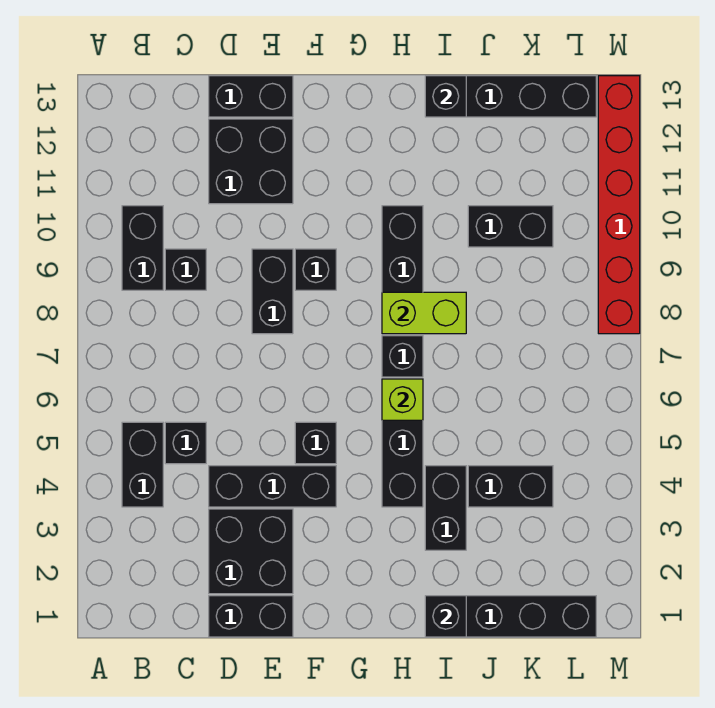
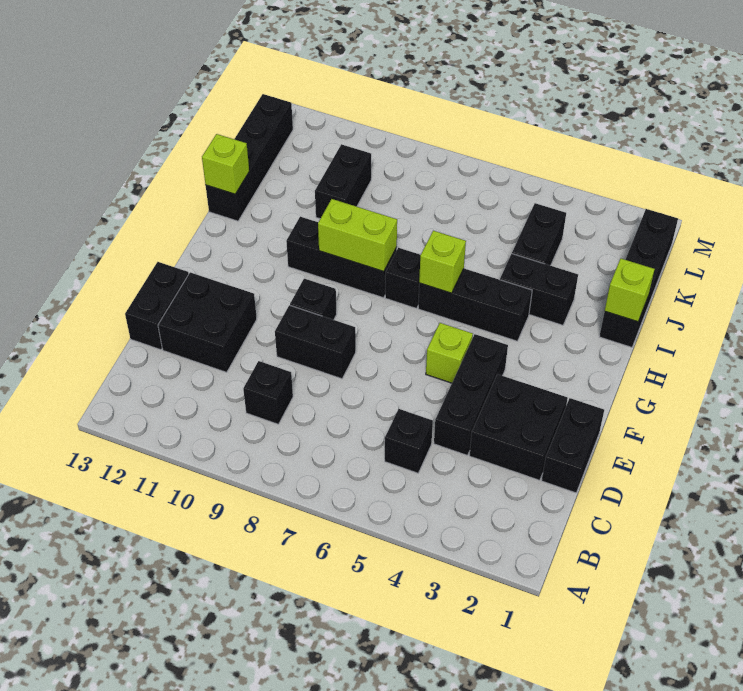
black 1x2 brick [122,422,163,507] -> none
black 1x2 brick [122,206,163,290] -> none
black 1x1 brick [295,422,336,464] -> lime 1x1 brick [426,323,473,383]
lime 1x2 brick [382,292,466,334] -> lime 1x2 brick turned to [318,199,397,272]
black 1x1 brick [425,596,466,637] -> lime 1x1 brick [605,259,655,322]
black 1x1 brick [425,76,466,117] -> lime 1x1 brick [202,134,249,194]
red 1x6 brick [598,76,640,334] -> none

